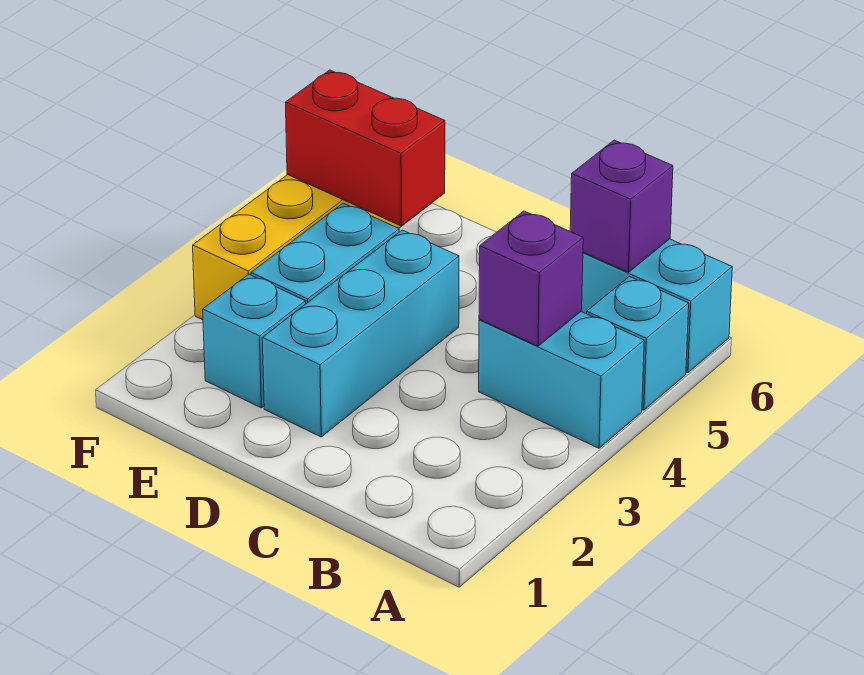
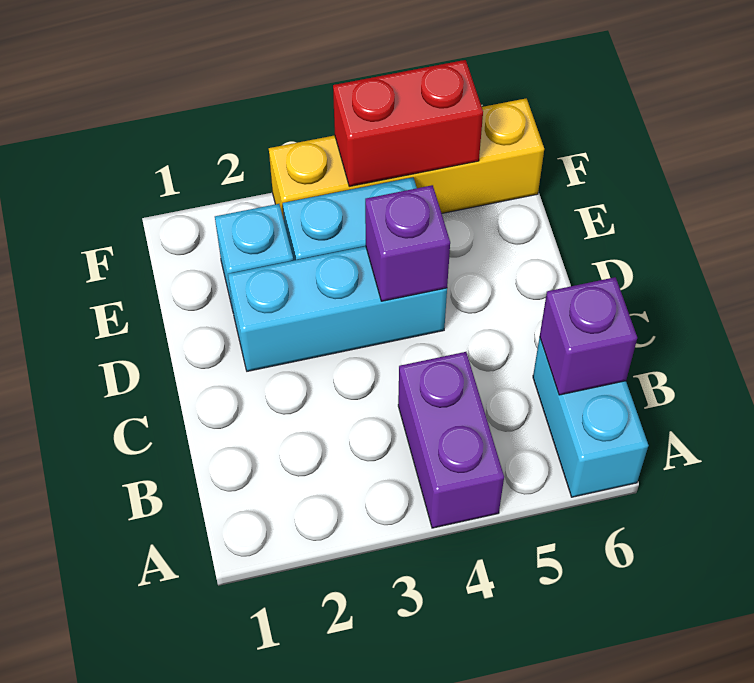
cyan 1x2 brick [479,312,644,448] -> purple 1x2 brick [398,352,504,528]
cyan 1x1 brick [587,277,689,410] -> none
purple 1x1 brick [479,211,583,346] -> purple 1x1 brick moved to [365,185,450,301]
red 1x2 brick [285,70,445,226] -> red 1x2 brick turned to [333,60,483,186]

